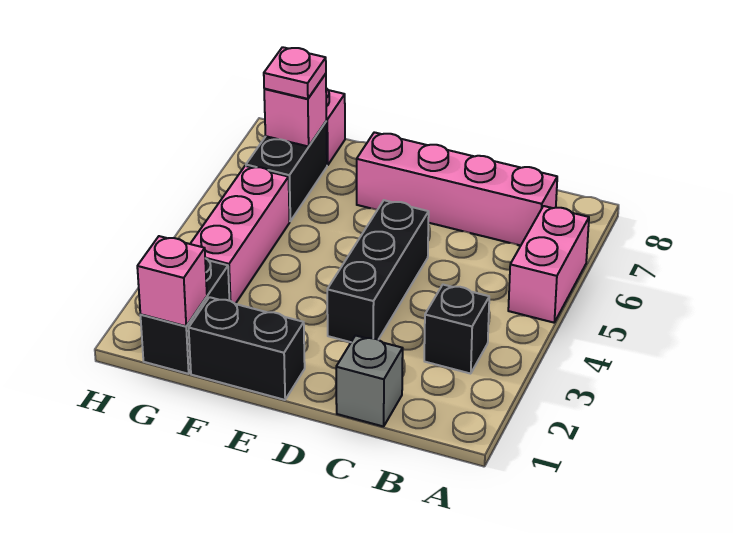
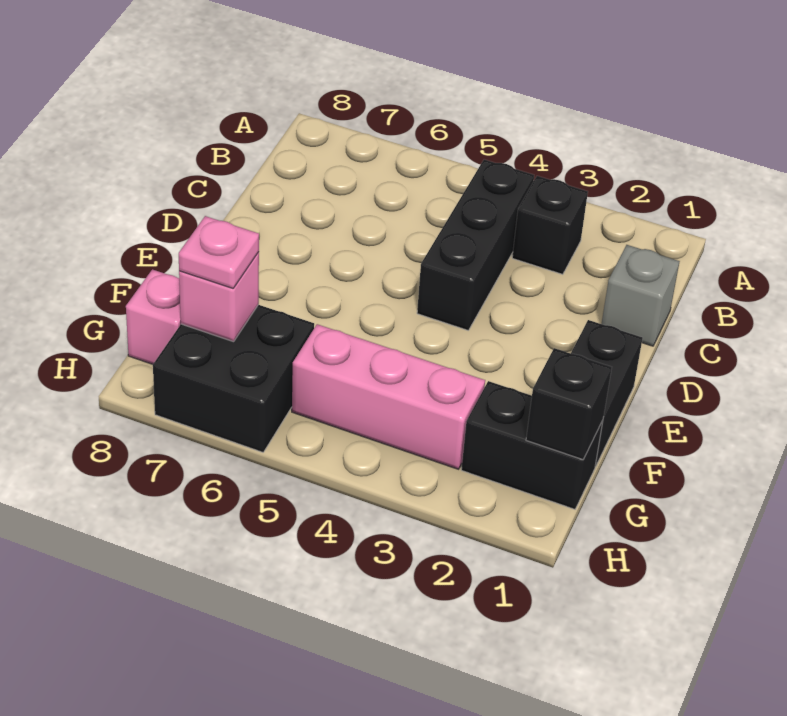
pink 1x2 brick [508,206,589,323] -> none
pink 1x4 brick [357,132,557,246] -> none
black 1x3 brick [327,200,429,342] -> black 1x3 brick turned to [417,160,534,330]
pink 1x1 brick [137,236,207,326] -> black 1x1 brick [526,348,612,460]
black 1x2 brick [246,122,327,221] -> black 2x2 brick [153,305,314,452]

